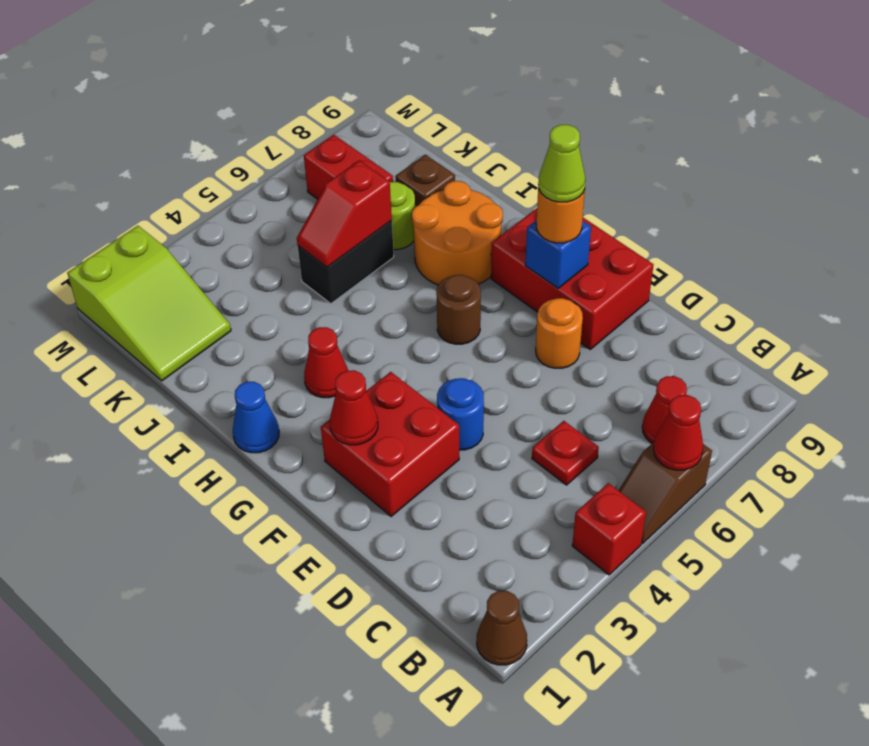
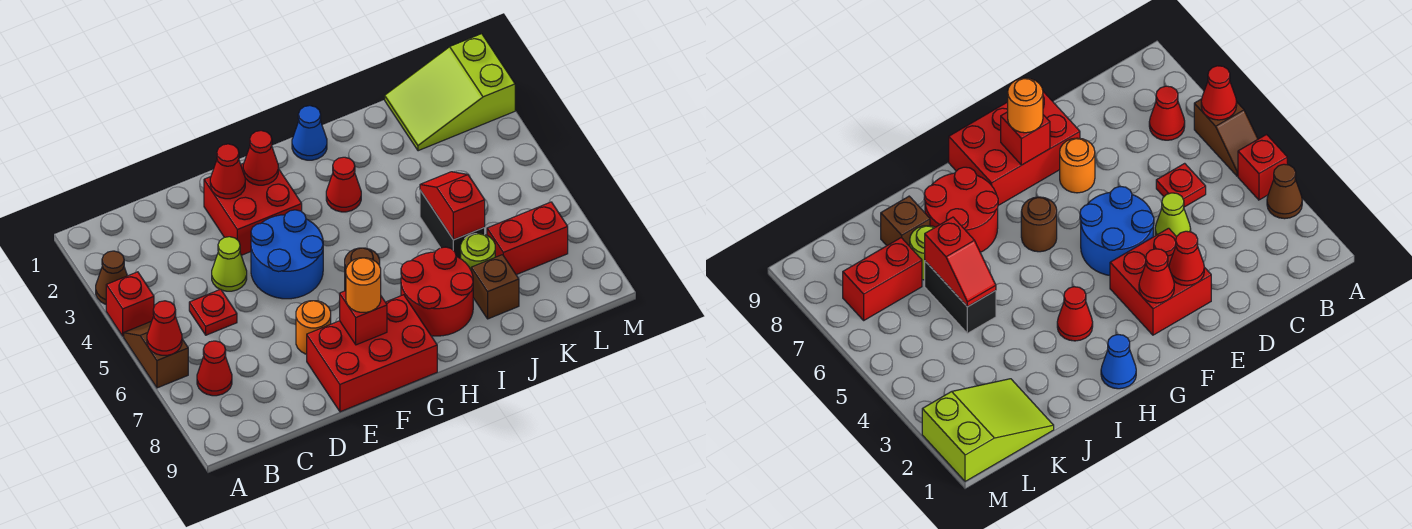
brown 1x1 cone [477,591,527,665] -> brown 1x1 cone moved to [96,251,127,304]
none -> red 1x1 cone [210,144,245,199]
blue 1x1 round brick [437,378,484,450] -> blue 2x2 round brick [251,210,323,299]
blue 1x1 brick [525,220,591,288] -> red 1x1 brick [340,291,387,345]
lime 1x1 cone [538,125,586,202] -> lime 1x1 cone moved to [212,237,247,291]
orange 2x2 round brick [412,181,503,285] -> red 2x2 round brick [401,247,473,336]

